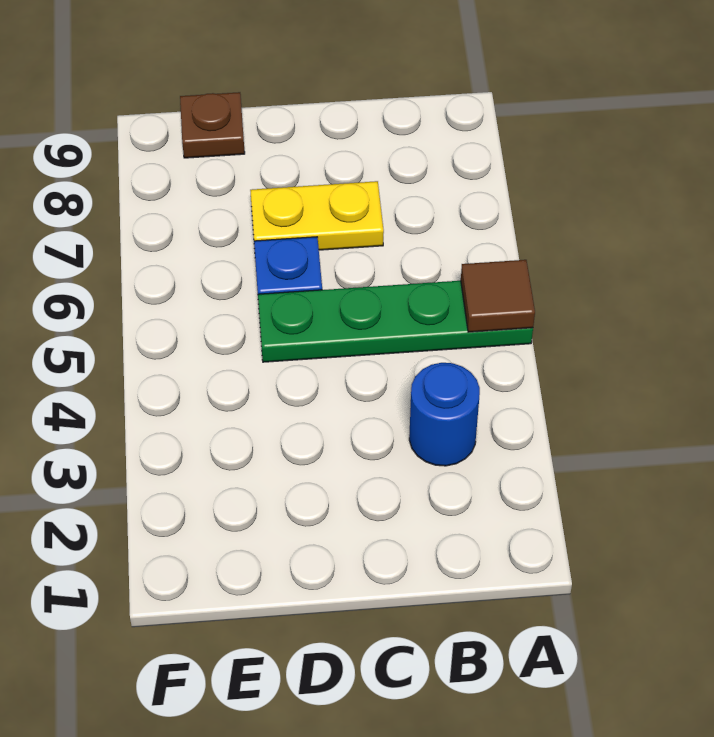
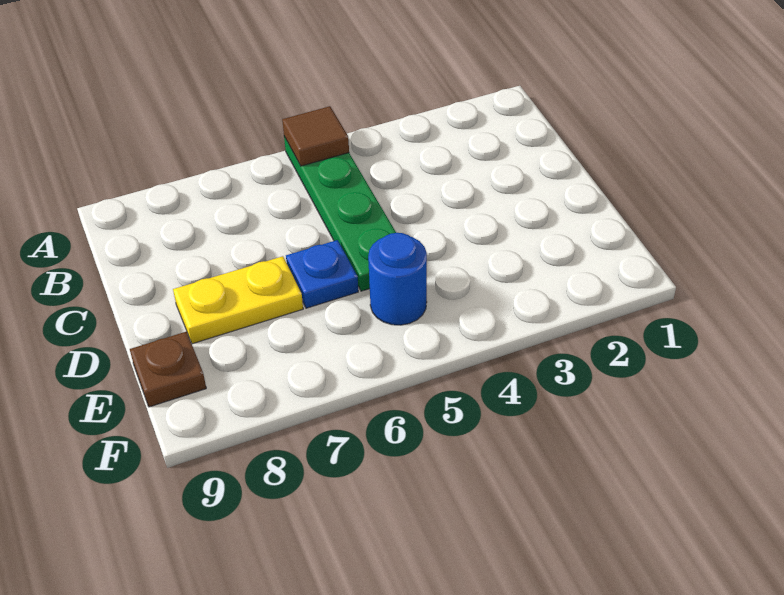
blue 1x1 round brick [409,363,480,466] -> blue 1x1 round brick moved to [368,233,427,325]
yellow 1x2 plate [250,181,384,250] -> yellow 1x2 plate turned to [173,256,303,344]

